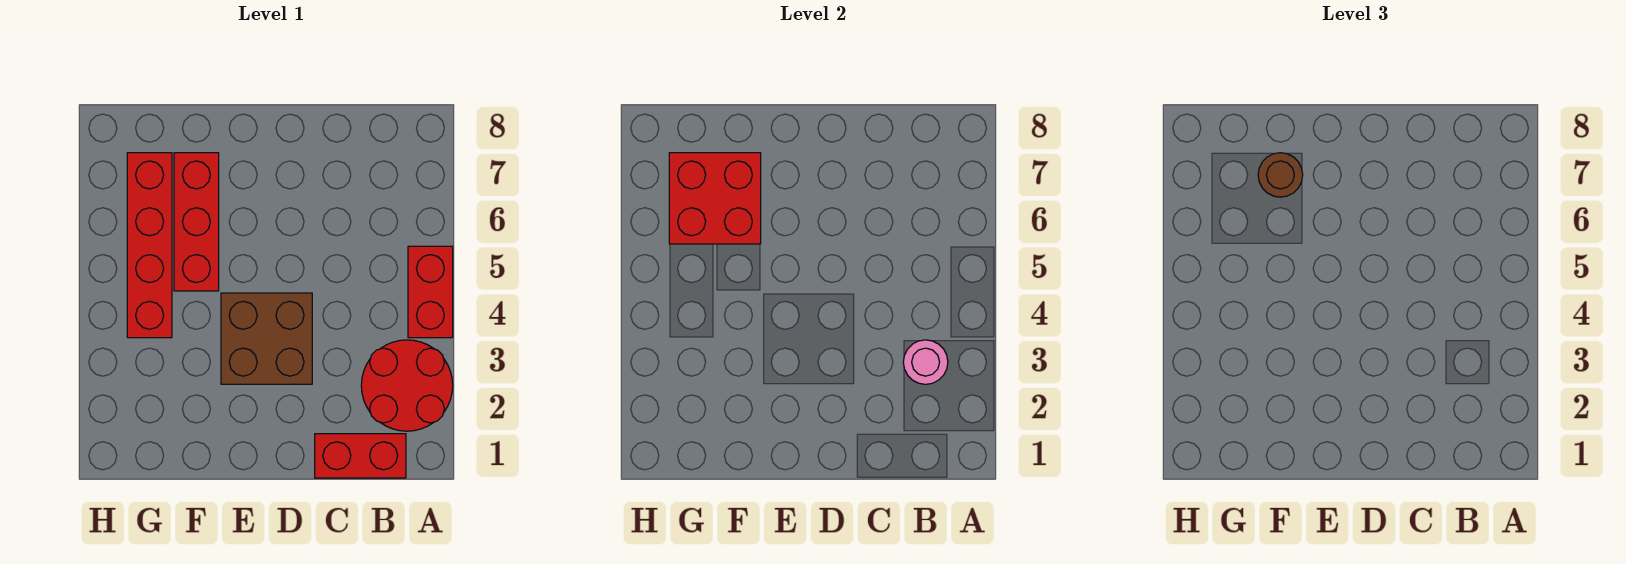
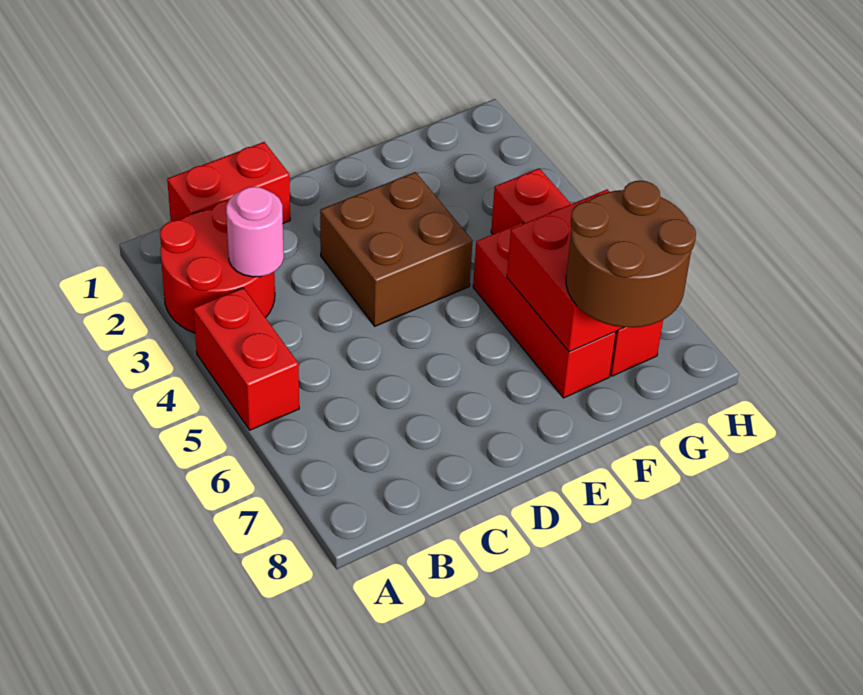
brown 1x1 round brick [1258,153,1303,197] -> brown 2x2 round brick [566,181,696,328]

